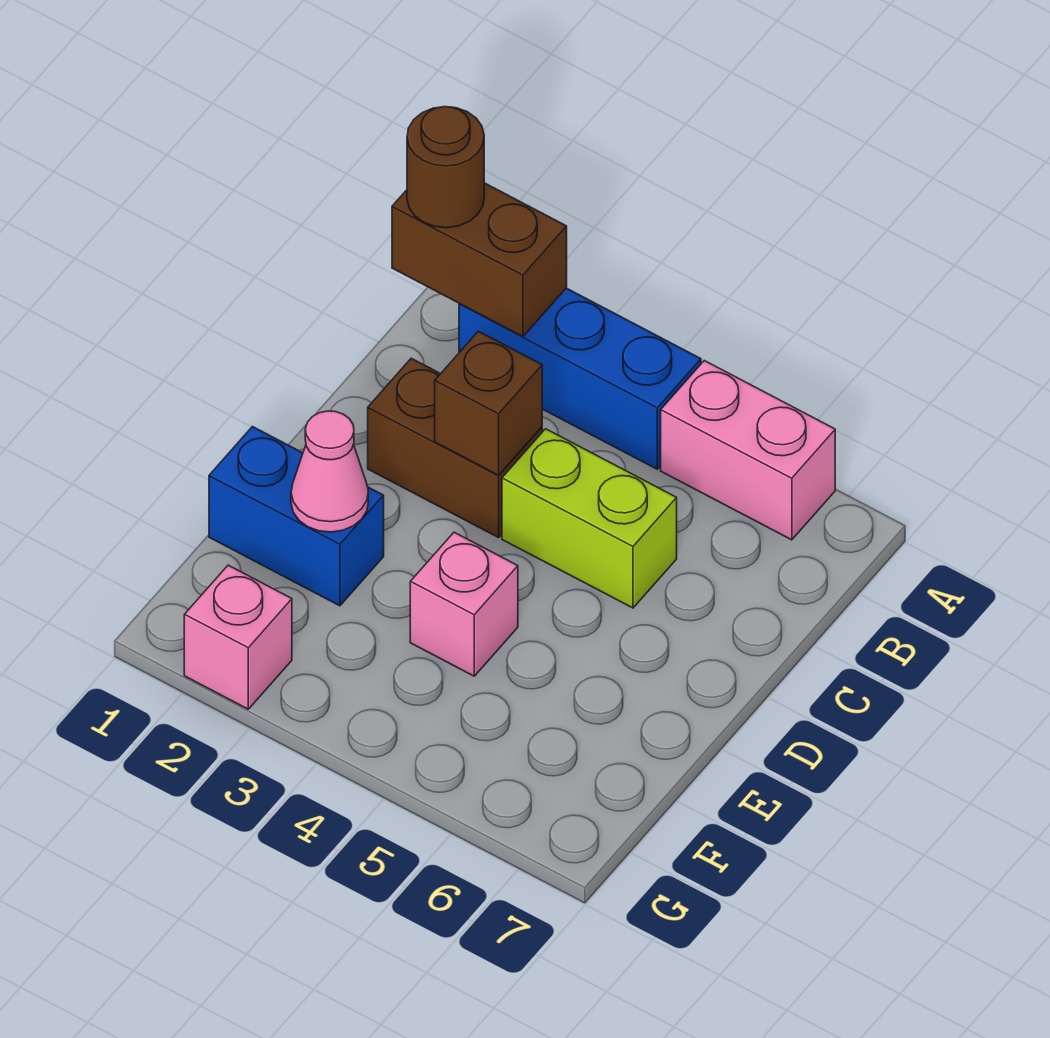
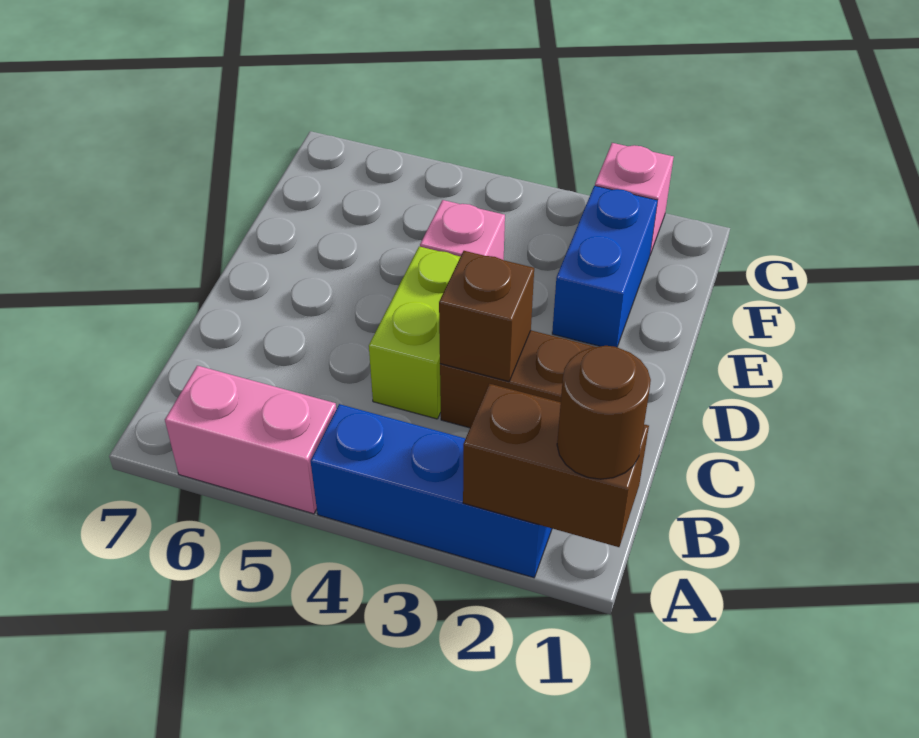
lime 1x2 brick [502,429,677,608] -> lime 1x2 brick turned to [369,246,460,419]
blue 1x2 brick [209,427,384,606] -> blue 1x2 brick turned to [552,186,658,347]
pink 1x1 cone [291,411,368,532] -> none

